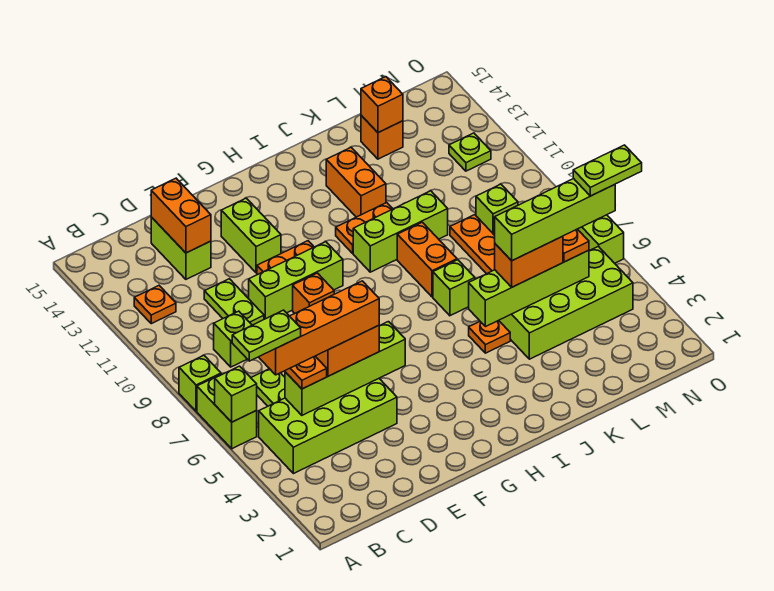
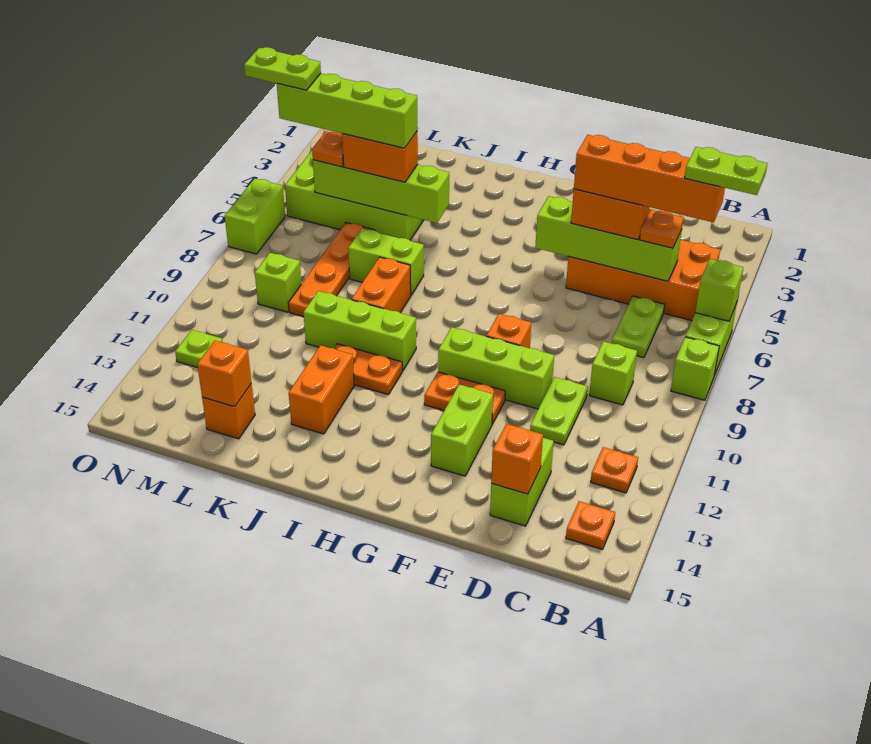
lime 2x4 brick [259,379,397,474] -> orange 2x4 brick [566,240,720,321]
orange 1x2 brick [151,178,211,253] -> orange 1x1 brick [491,424,543,494]
orange 1x1 plate [469,320,510,353] -> orange 1x1 plate moved to [566,501,615,549]
lime 1x1 brick [433,260,475,316] -> lime 1x2 brick [348,229,424,295]

